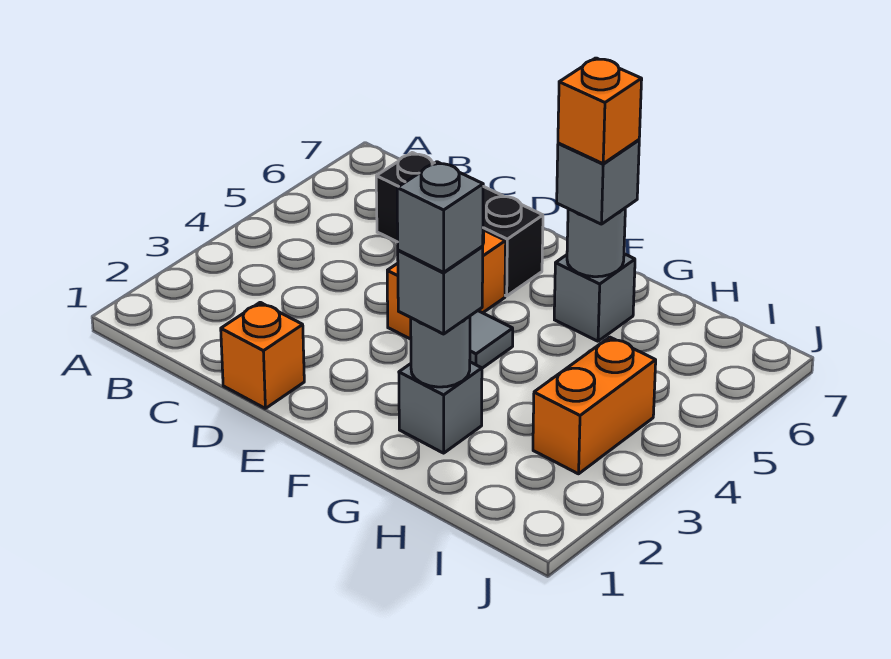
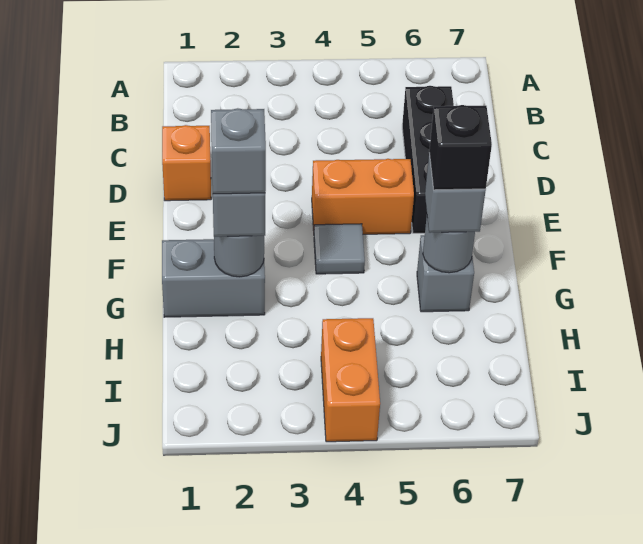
grey 1x1 brick [399,362,482,453] -> grey 1x2 brick [162,239,265,317]
orange 1x1 brick [558,58,642,164] -> black 1x1 brick [429,105,492,190]
orange 1x2 brick [533,337,656,474] -> orange 1x2 brick turned to [321,318,380,442]

